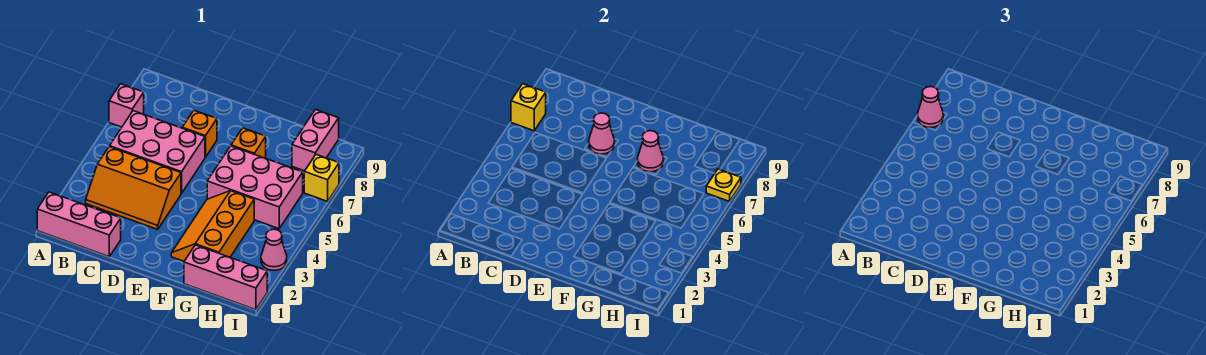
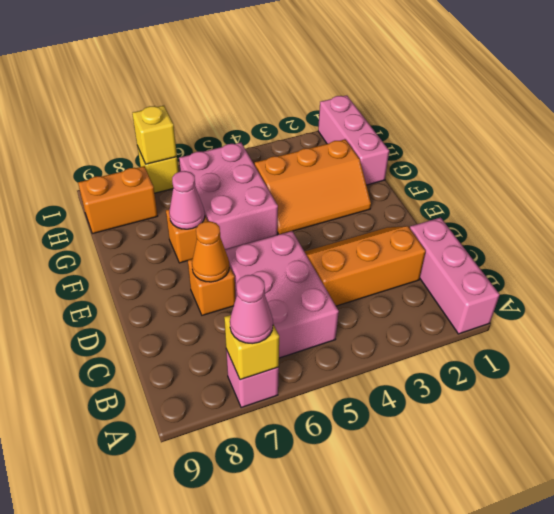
orange 2x3 slope [86,147,181,229] -> orange 2x3 slope turned to [304,226,426,306]
pink 1x1 cone [589,113,614,154] -> orange 1x1 cone [192,221,229,282]
pink 1x2 brick [292,110,339,171] -> orange 1x2 brick [78,166,158,234]
pink 1x1 cone [261,229,287,270] -> none
yellow 1x1 plate [706,169,741,201] -> yellow 1x1 brick [132,106,177,164]

